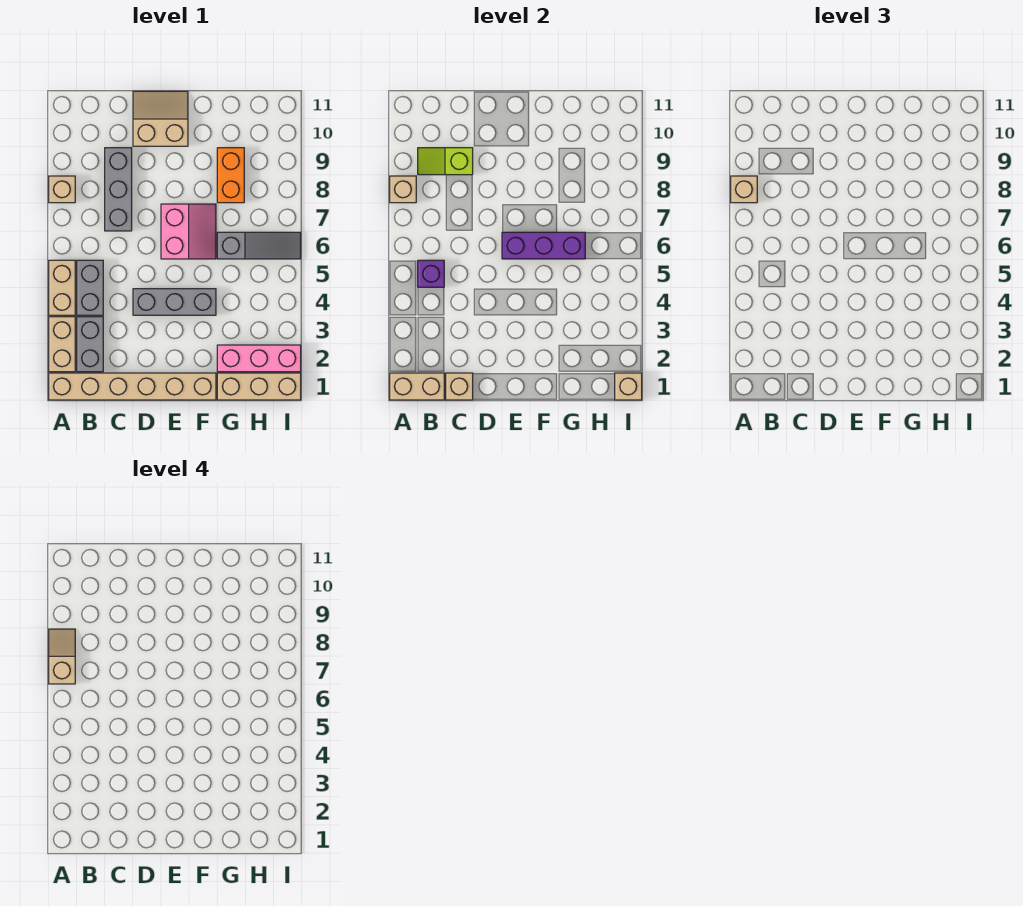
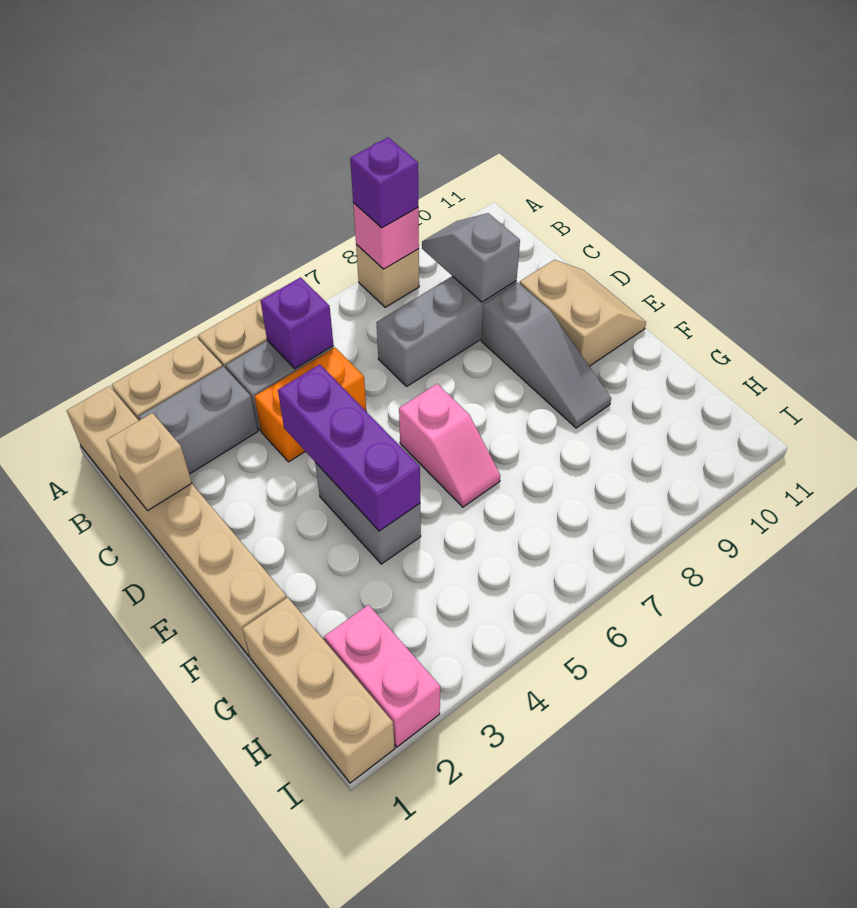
tan 1x2 brick [390,373,444,400] -> none
tan 1x2 slope [49,629,75,684] -> none
tan 1x1 brick [390,176,416,203] -> pink 1x1 brick [353,203,419,269]
tan 1x1 brick [731,176,757,203] -> purple 1x1 brick [350,137,418,228]
lime 1x2 slope [418,148,473,175] -> grey 1x2 slope [422,213,520,302]
grey 1x3 brick [133,289,216,315] -> grey 1x2 brick [315,462,421,564]
pink 2x2 slope [161,204,216,259] -> pink 1x2 slope [399,384,500,507]
purple 1x3 brick [502,232,585,259] -> purple 1x3 brick moved to [278,364,420,531]
pink 1x3 brick [217,345,301,372] -> pink 1x2 brick [324,605,440,747]
grey 1x3 slope [217,232,301,259] -> grey 1x3 slope moved to [481,283,611,428]
orange 1x2 brick [217,148,244,203] -> orange 1x2 brick moved to [254,348,366,462]
tan 1x1 brick [615,373,642,400] -> none

